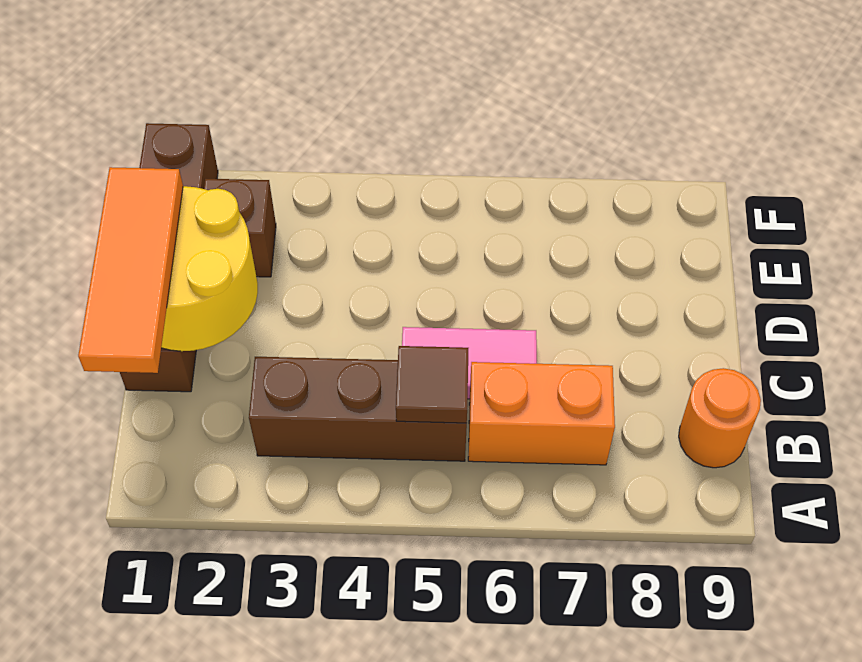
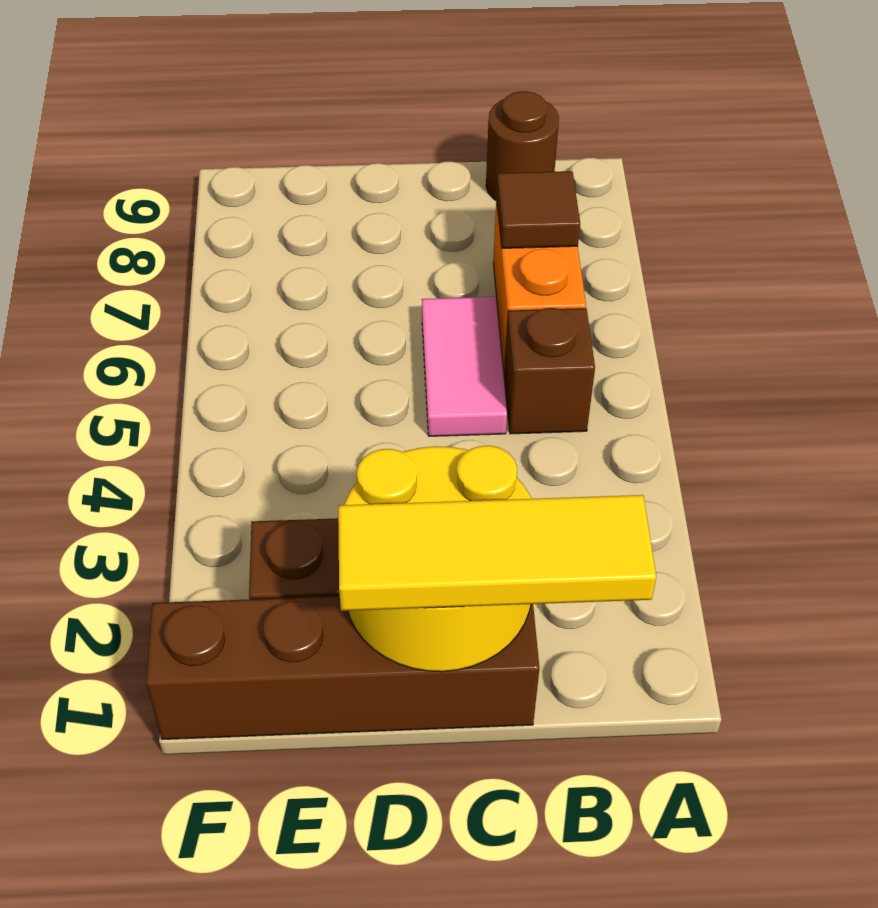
orange 1x3 tile [78,167,183,373] -> yellow 1x3 tile [338,495,656,611]
brown 1x3 brick [249,357,467,461] -> brown 1x1 brick [504,308,595,434]
brown 1x1 tile [396,346,468,423] -> brown 1x1 tile moved to [496,171,580,248]
orange 1x1 round brick [679,368,761,468] -> brown 1x1 round brick [486,91,559,200]

